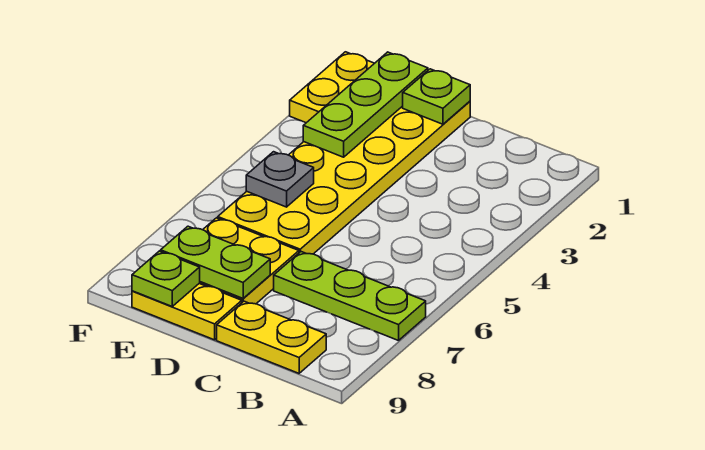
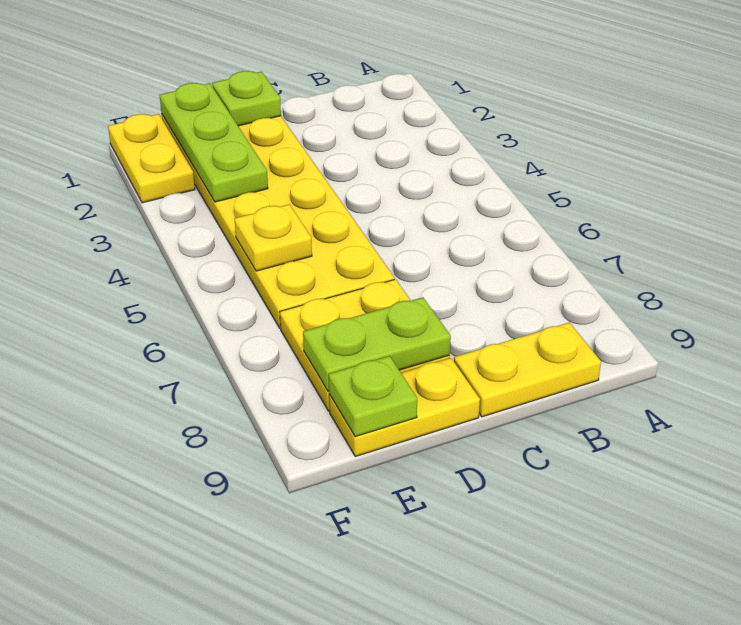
lime 1x3 plate [274,252,426,341] -> none
grey 1x1 plate [246,152,314,207] -> yellow 1x1 plate [235,204,312,271]

